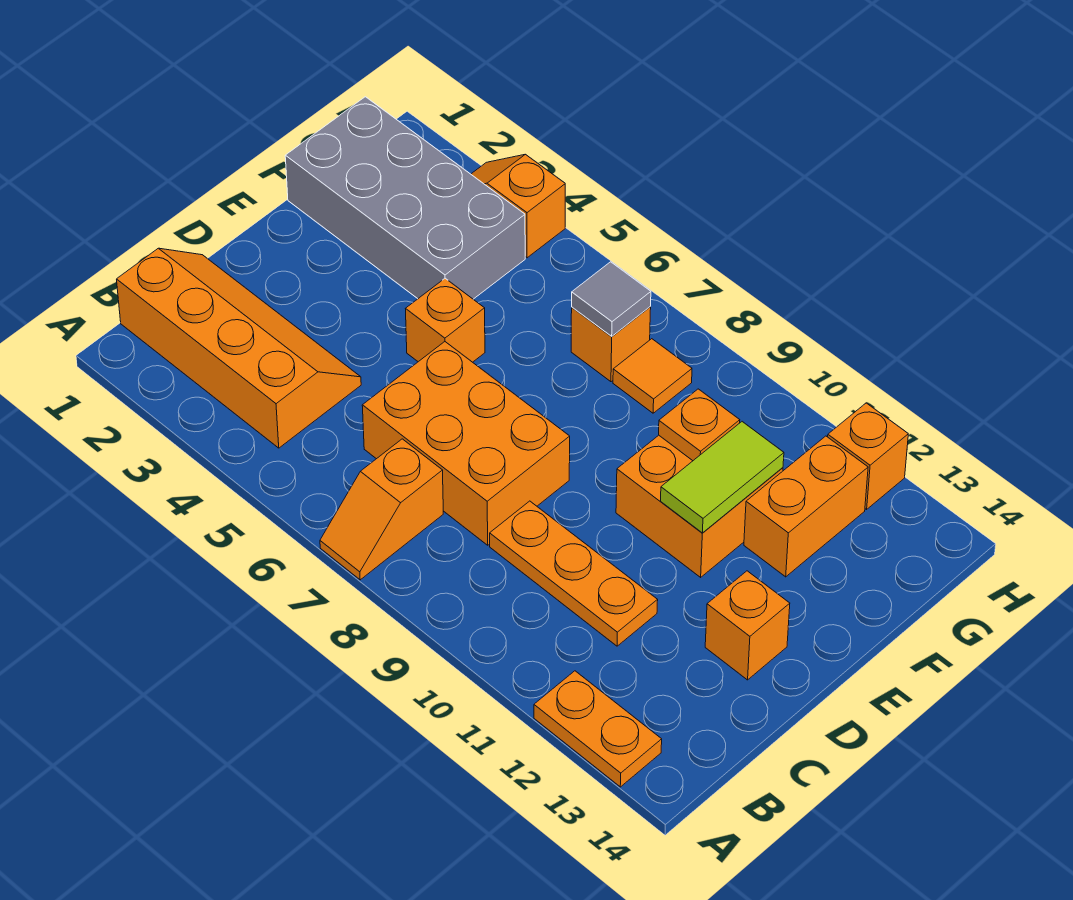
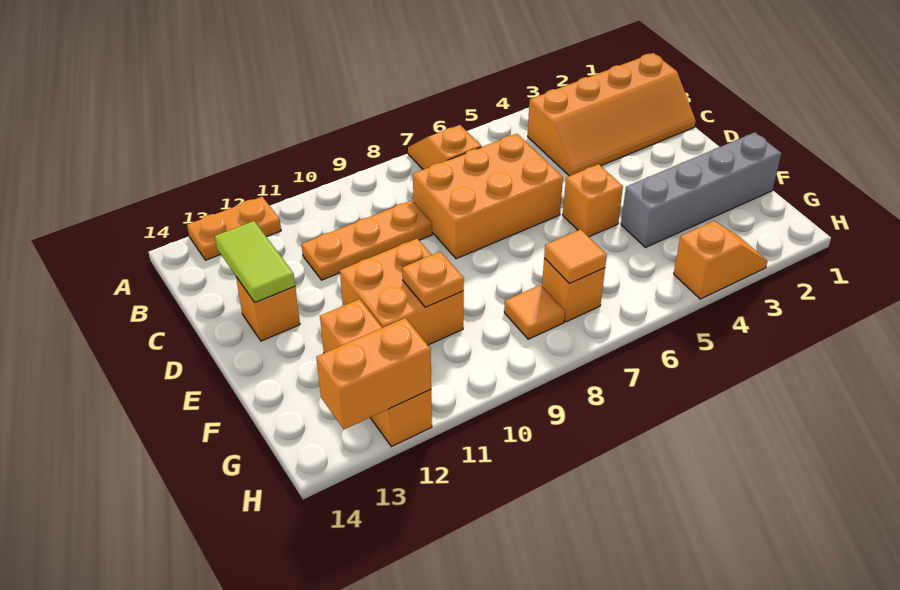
lime 1x2 tile [661,422,784,533] -> lime 1x2 tile moved to [215,221,295,303]
grey 2x4 brick [285,97,525,299] -> grey 1x4 brick [621,132,782,248]
grey 1x1 tile [572,262,651,336] -> orange 1x1 tile [544,229,607,284]
none -> orange 1x2 brick [316,318,431,429]

